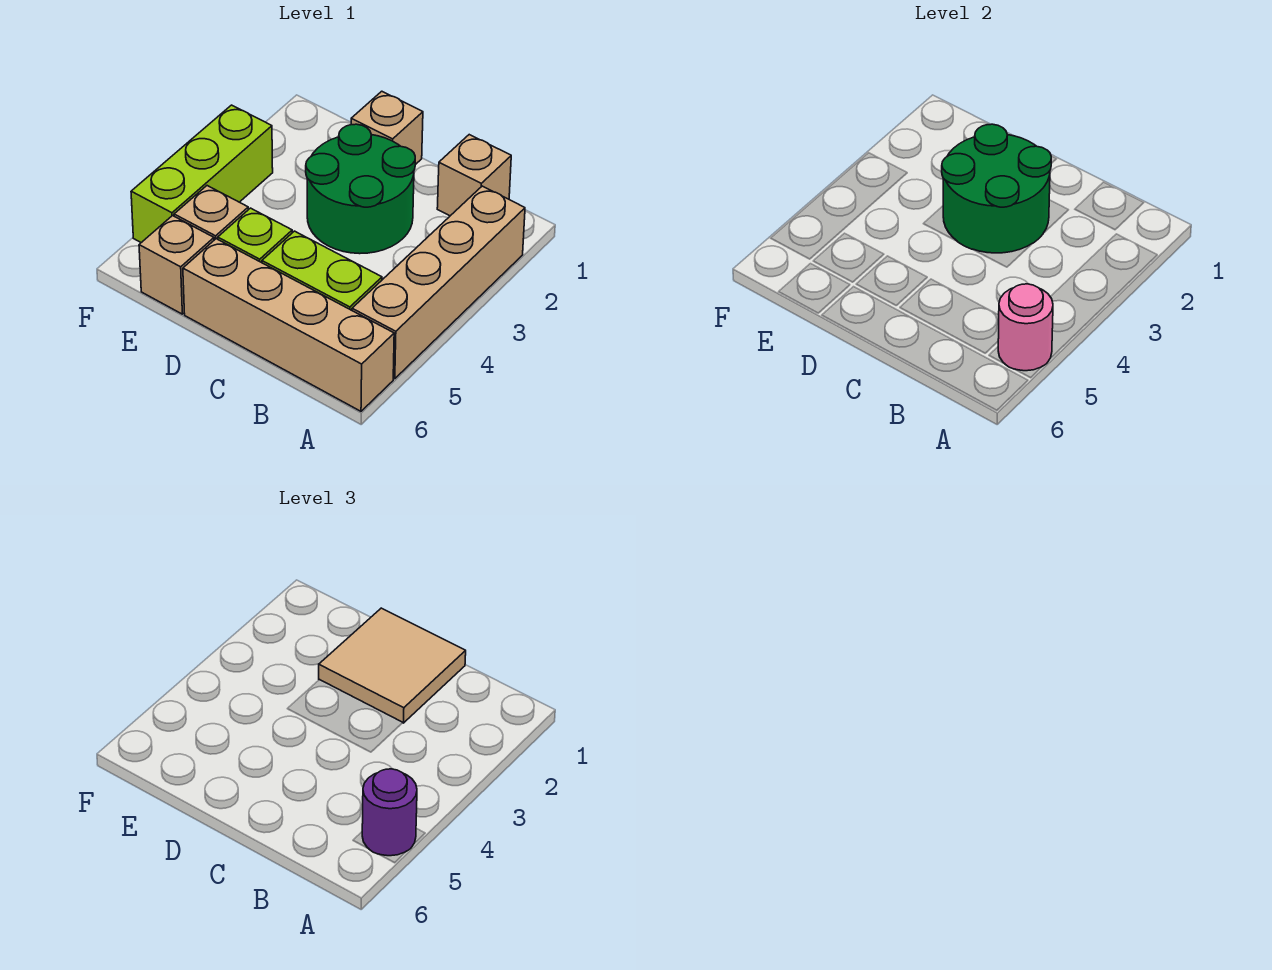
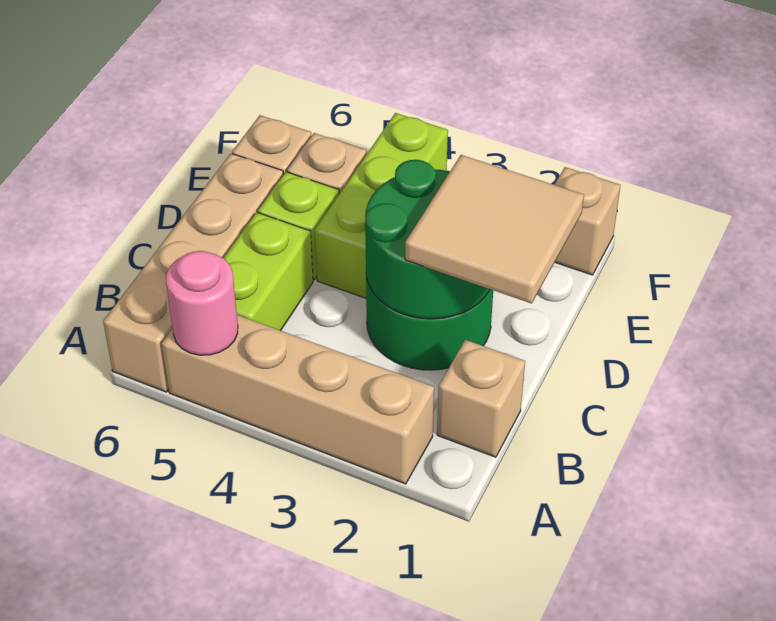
purple 1x1 round brick [362,769,417,856] -> none
tan 1x1 brick [351,91,423,165] -> tan 1x1 brick moved to [555,167,620,275]
lime 1x3 brick [131,105,273,243] -> lime 1x3 brick turned to [315,113,448,298]

